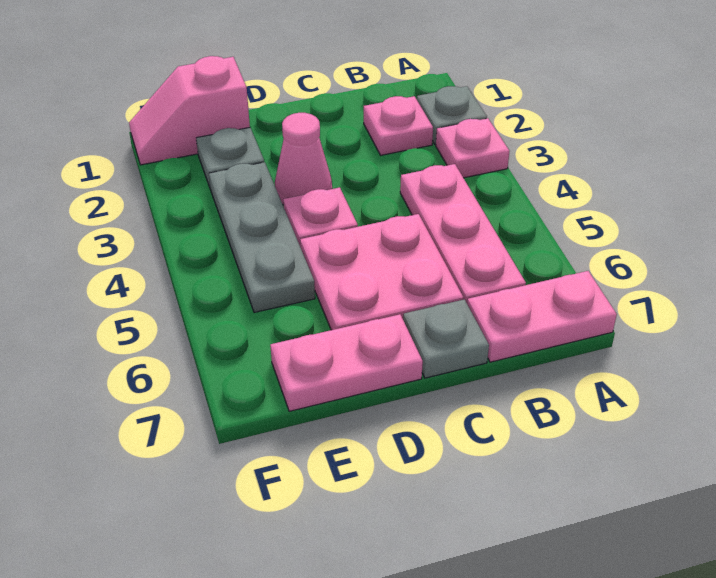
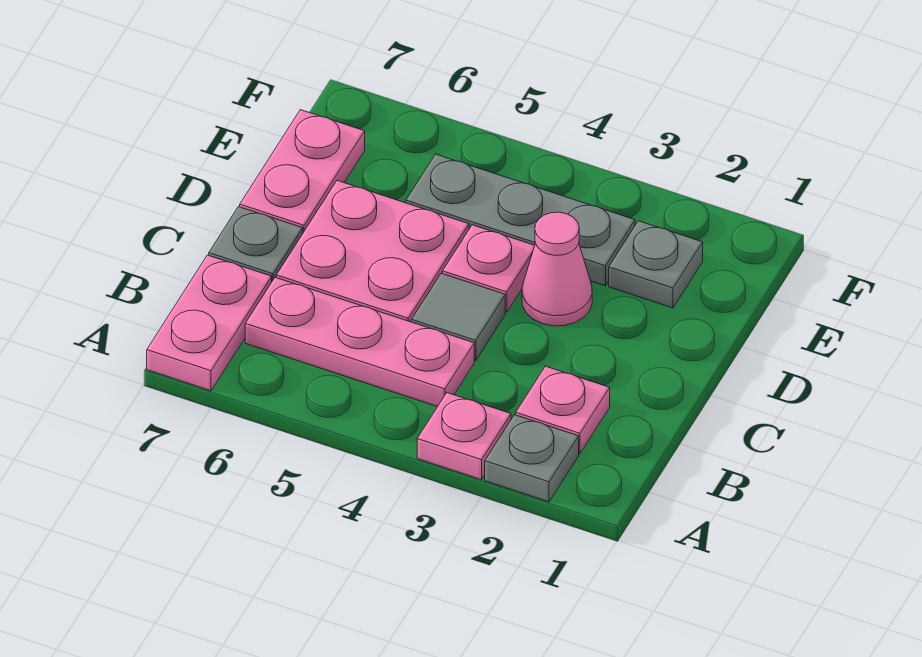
none -> grey 1x1 tile [412,273,505,361]
pink 1x2 slope [129,56,250,165] -> none

